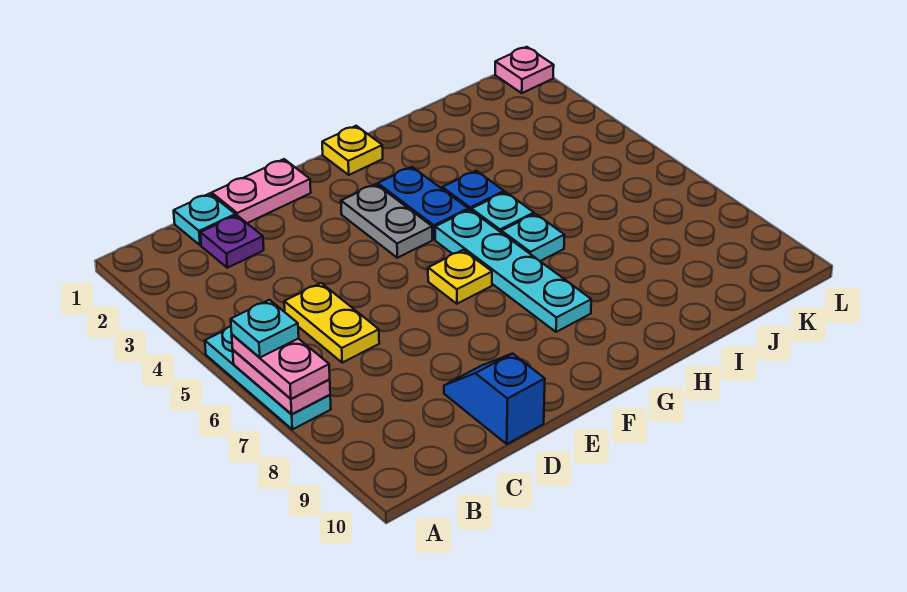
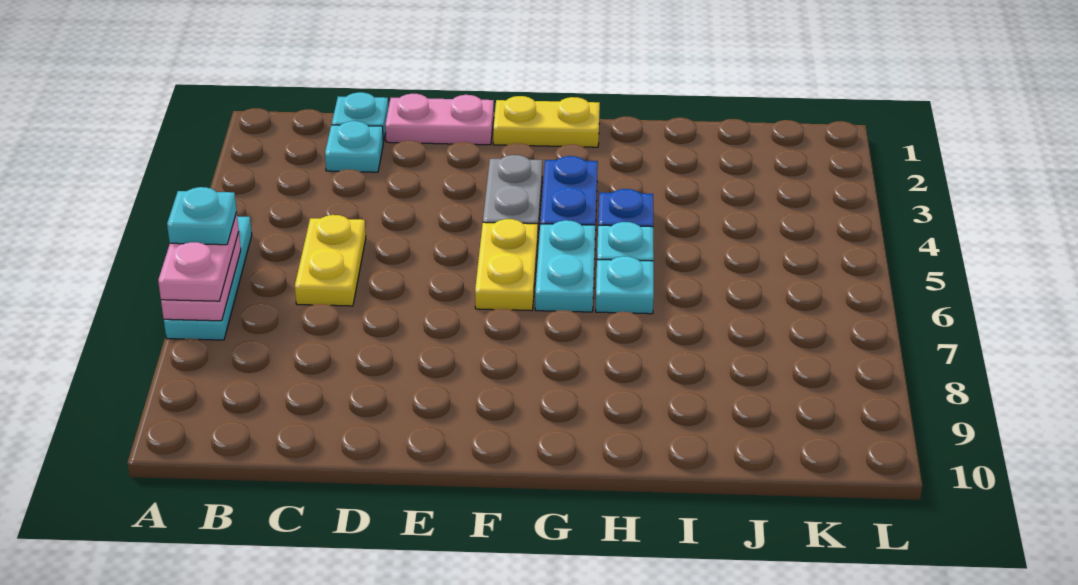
purple 1x1 plate [200,215,264,268] -> cyan 1x1 plate [325,121,383,172]
blue 1x2 slope [444,354,545,444] -> none
yellow 1x1 plate [428,250,492,304] -> yellow 1x2 plate [475,219,538,311]
yellow 1x1 plate [322,126,383,175] -> yellow 1x2 plate [493,96,600,147]
cyan 1x4 plate [435,210,591,332] -> cyan 1x2 plate [535,220,595,312]
pink 1x1 plate [495,47,554,93] -> none

